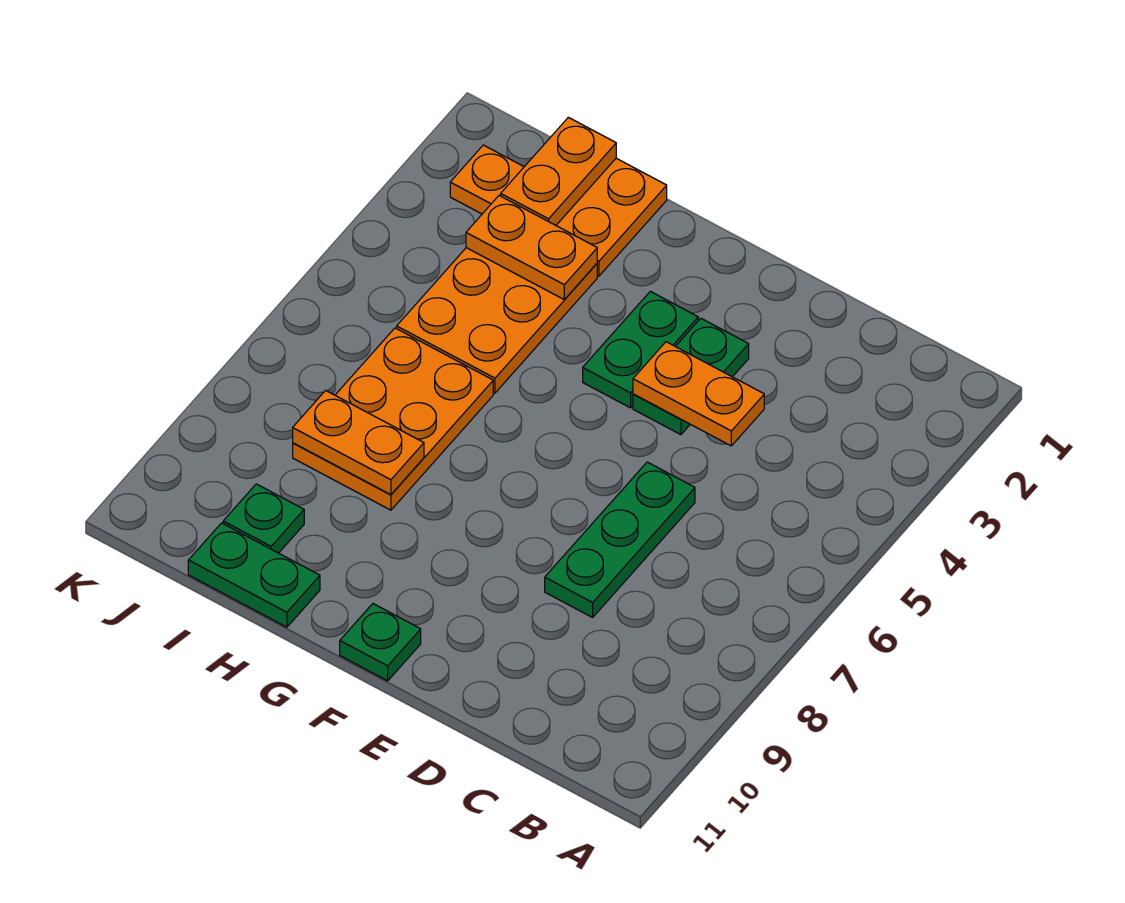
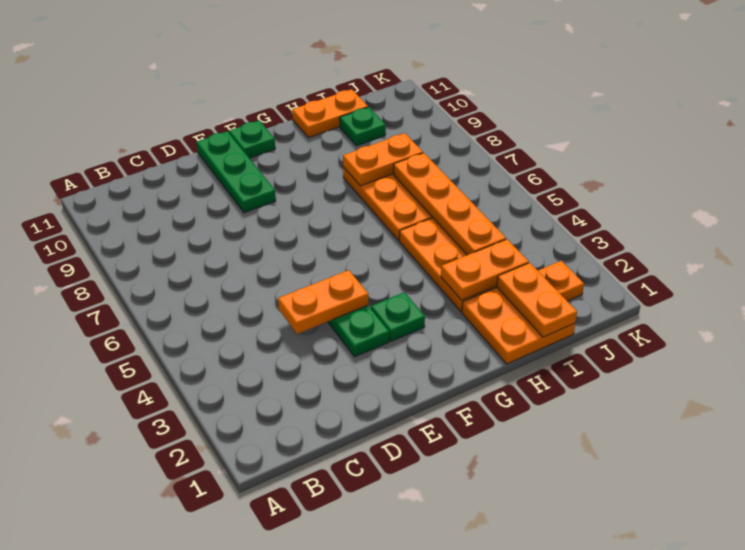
green 1x3 plate [545,462,695,617] -> green 1x3 plate moved to [197,131,276,213]
green 1x2 plate [583,291,698,408] -> green 1x1 plate [371,292,425,341]
green 1x2 plate [188,523,320,627] -> orange 1x2 plate [292,89,368,138]
none -> orange 1x4 plate [393,153,506,255]

